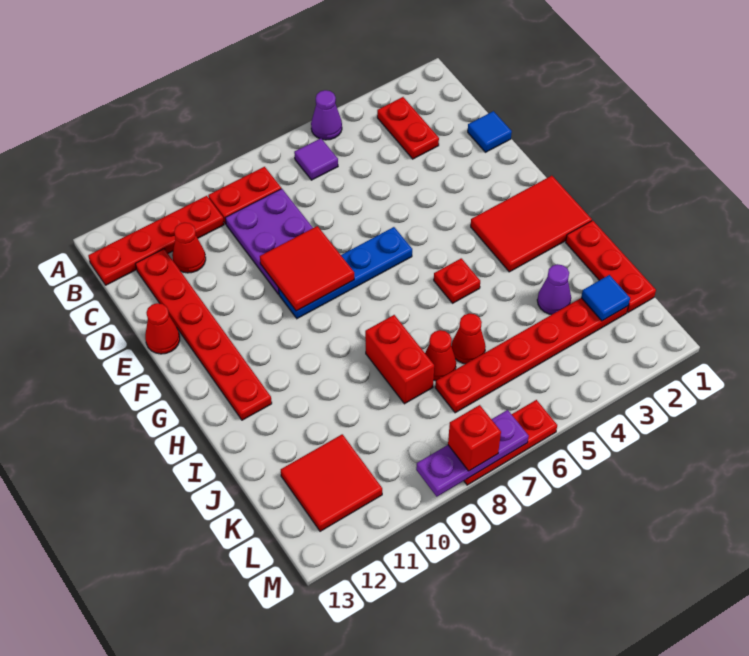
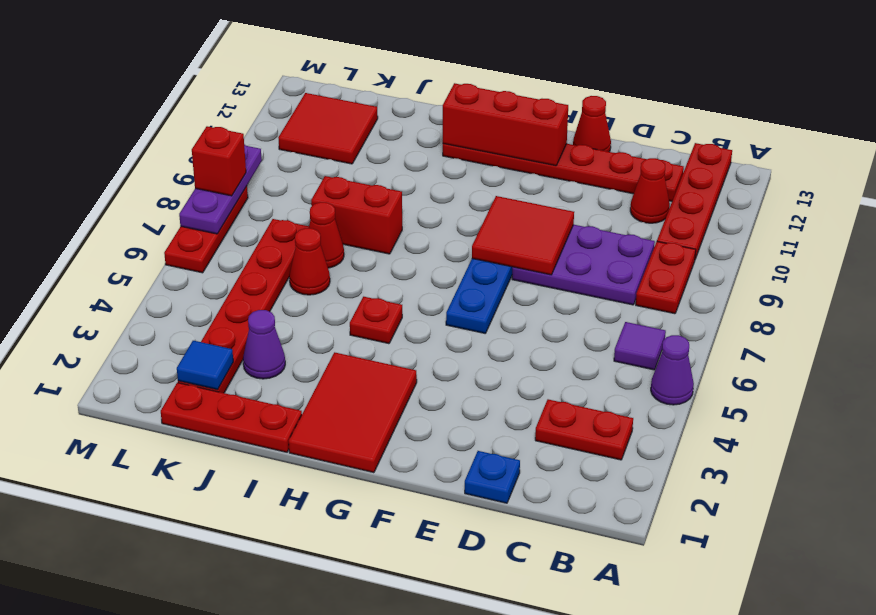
blue 1x1 tile [468,111,512,152] -> blue 1x1 plate [465,451,520,503]
none -> red 1x3 brick [443,83,568,166]

